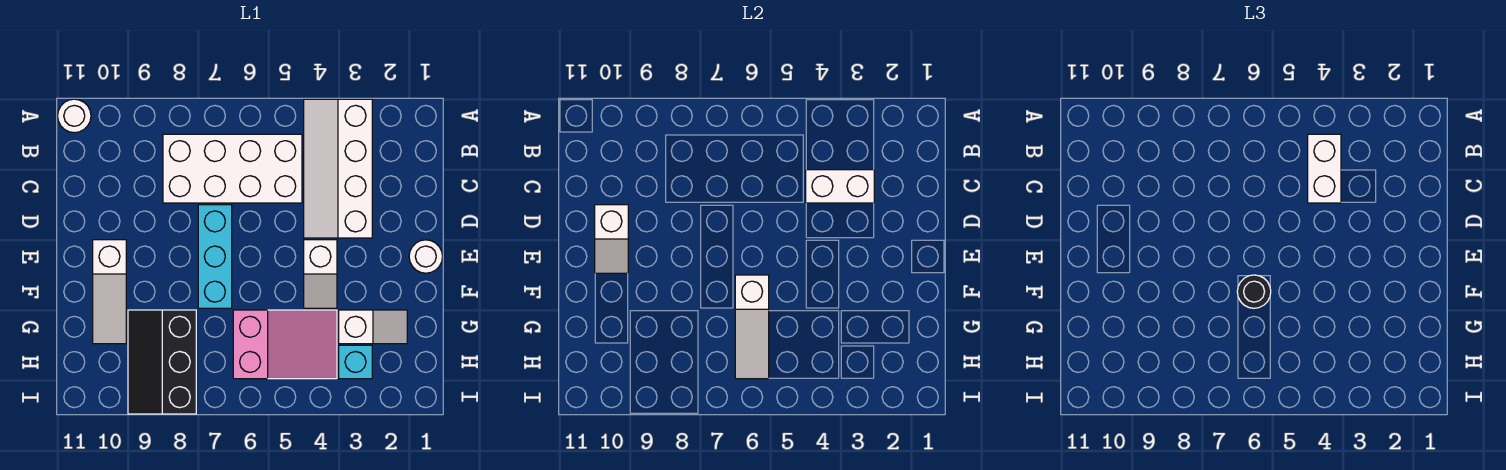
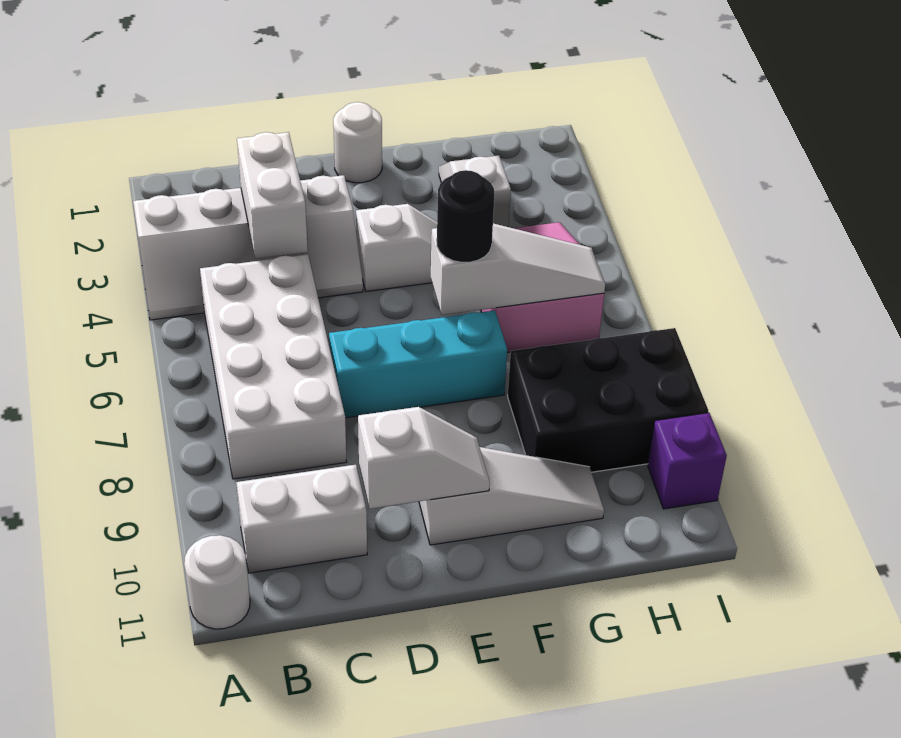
white 1x2 brick [1308,134,1341,203] -> white 1x2 brick moved to [236,465,367,573]
black 2x3 slope [128,310,196,414] -> black 2x3 brick [508,328,708,472]
cyan 1x1 brick [339,345,372,379] -> none
none -> purple 1x1 brick [648,413,727,509]

